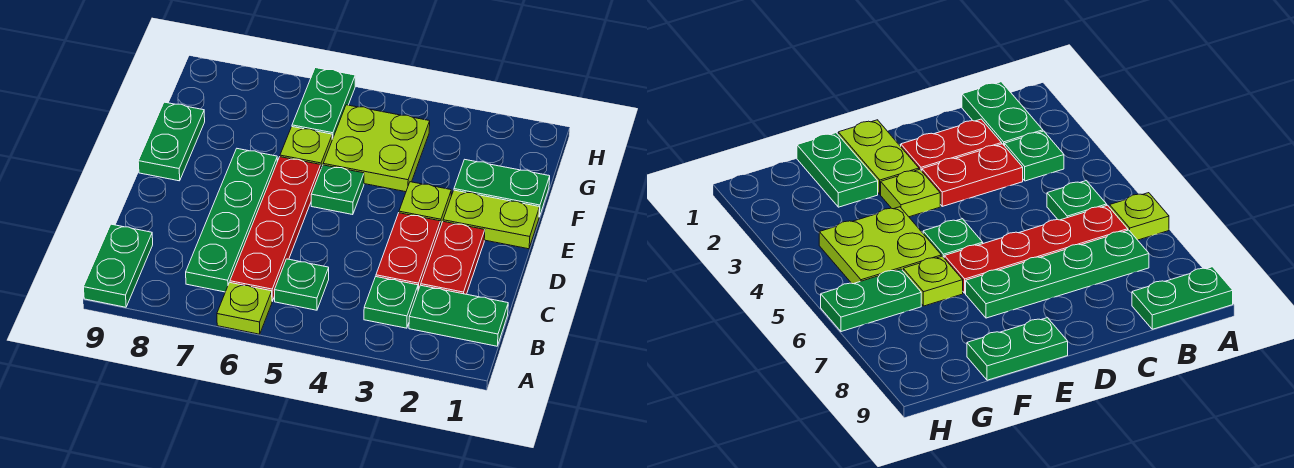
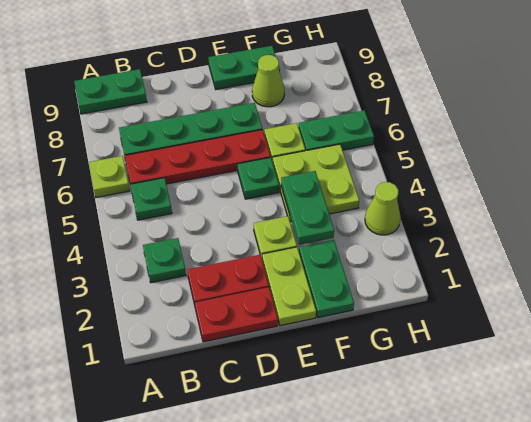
green 1x2 plate [409,285,508,346] -> green 1x2 plate moved to [281,171,334,245]
red 1x2 plate [376,213,440,290] -> red 1x2 plate moved to [195,287,278,342]
none -> lime 1x1 cone [252,55,285,107]
none -> lime 1x1 cone [365,182,401,235]

